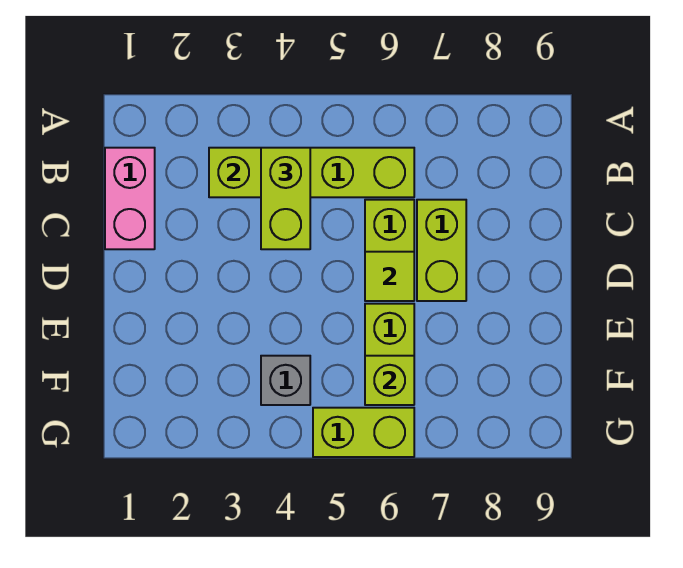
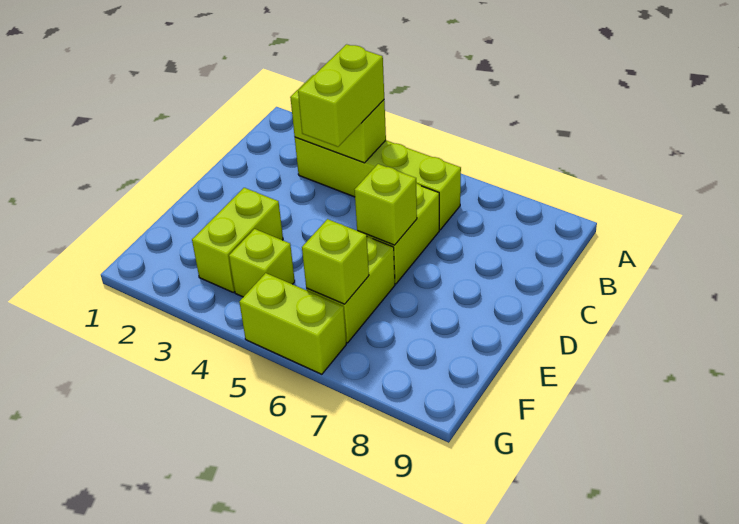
pink 1x2 brick [105,148,155,249] -> none
lime 1x2 brick [417,200,466,301] -> lime 1x2 brick moved to [192,188,283,292]
lime 1x1 tile [365,252,414,301] -> lime 1x1 brick [355,164,417,245]
grey 1x1 brick [261,356,310,405] -> lime 1x1 brick [229,229,295,297]

